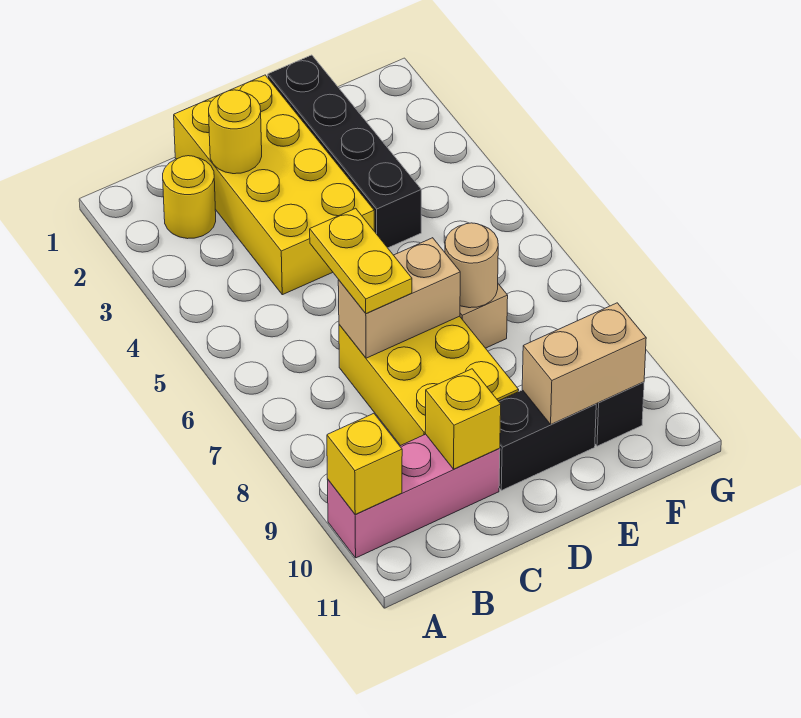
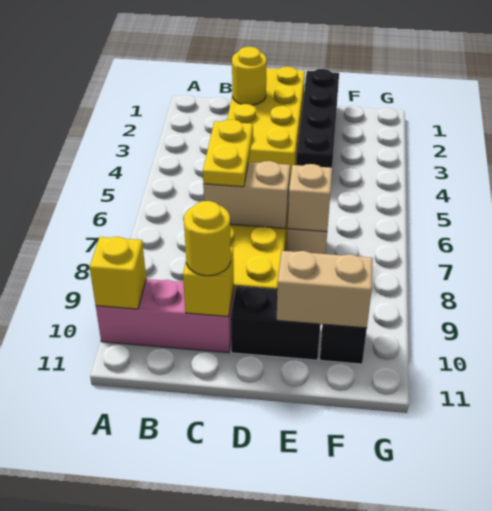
yellow 1x1 round brick [163,156,216,239] -> yellow 1x1 round brick moved to [184,201,231,276]
tan 1x1 round brick [445,223,498,308] -> tan 1x1 brick [288,164,332,232]

